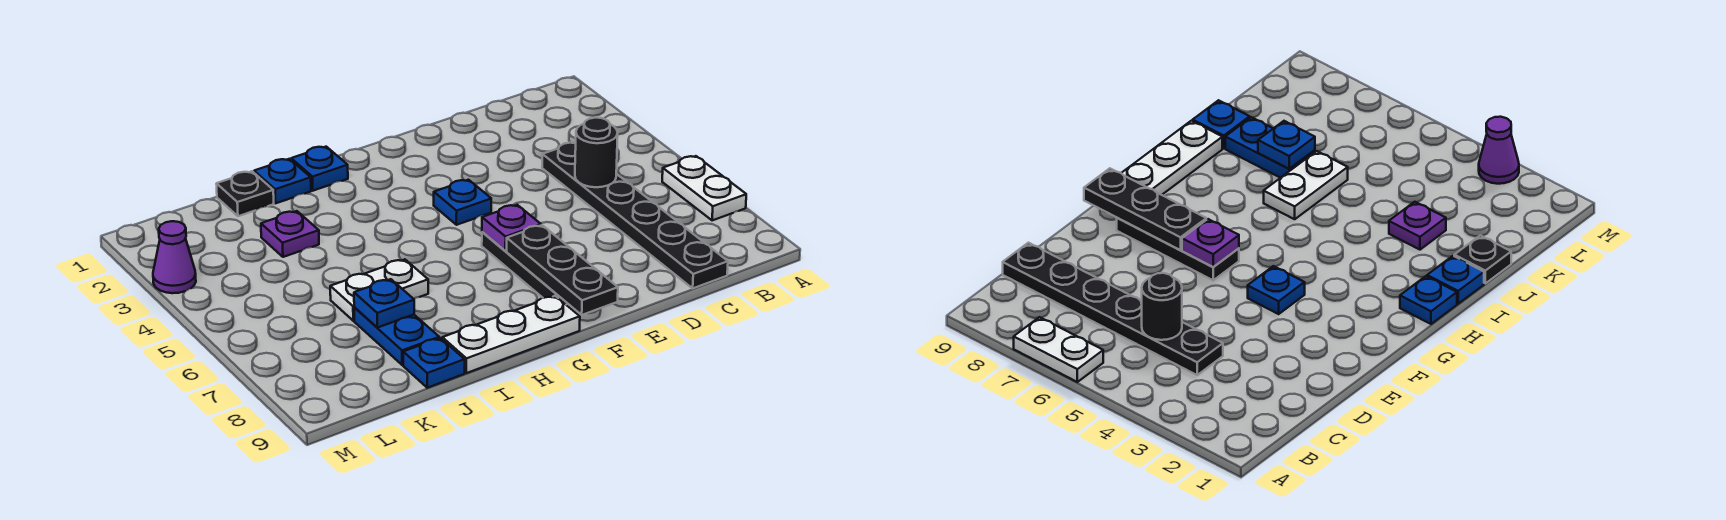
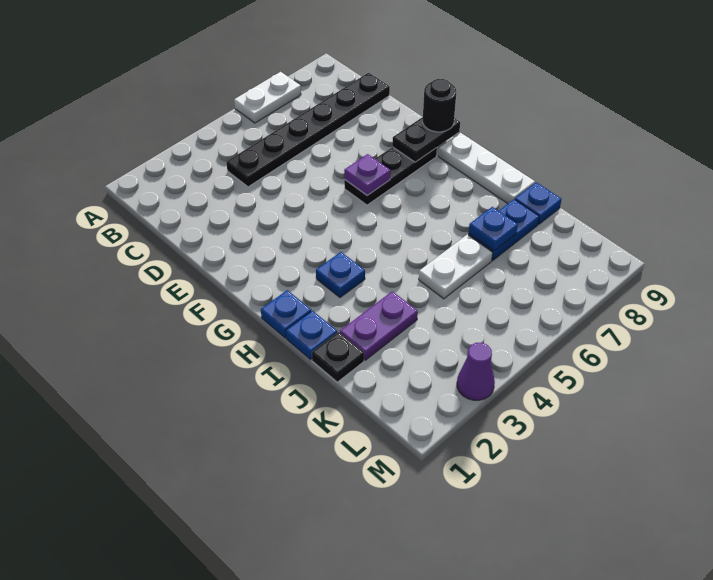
black 1x1 round brick [575,118,618,187] -> black 1x1 round brick moved to [423,79,456,132]
blue 1x1 plate [434,180,491,225] -> blue 1x1 plate moved to [316,252,365,297]
black 1x3 plate [507,225,618,315] -> black 1x2 plate [392,117,460,162]
white 1x2 plate [330,259,428,321] -> white 1x2 plate turned to [419,234,493,299]
purple 1x1 plate [261,211,319,257] -> purple 1x2 plate [340,291,418,360]

